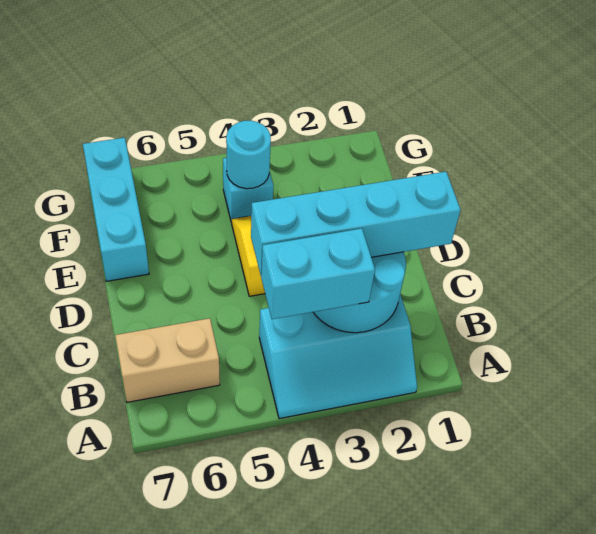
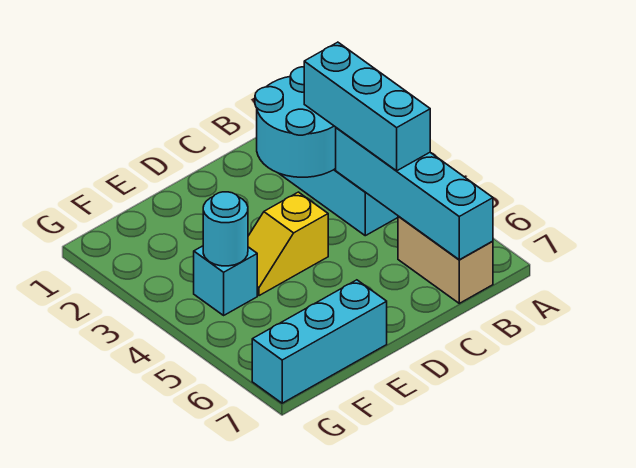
cyan 1x2 brick [261,229,375,319] -> cyan 1x3 brick [304,42,430,171]
cyan 1x4 brick [251,172,461,275] -> cyan 1x4 brick moved to [336,128,493,260]

